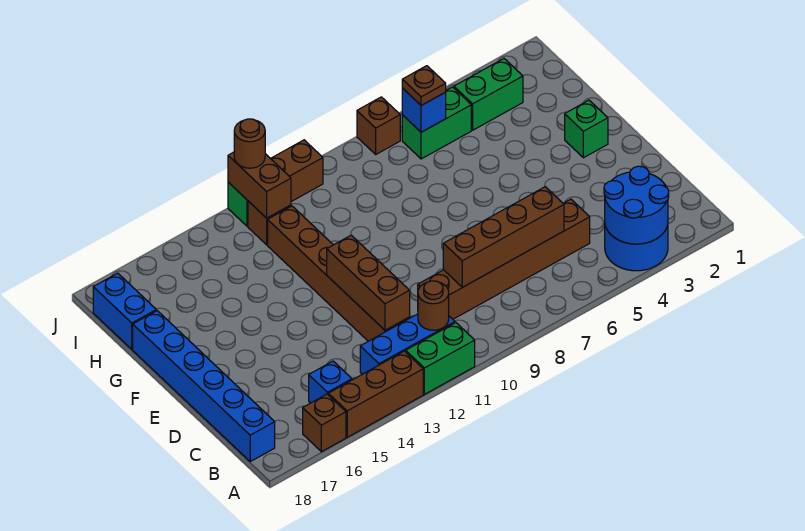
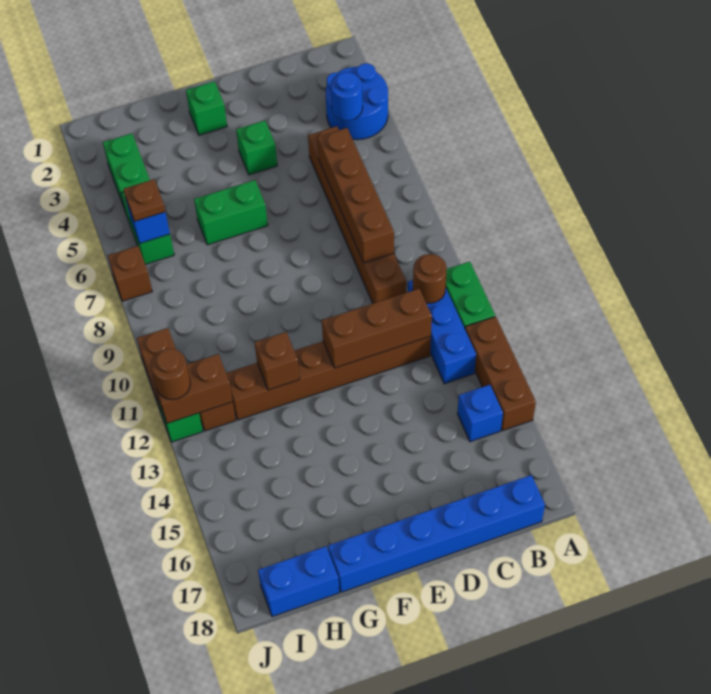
blue 2x2 round brick [604,166,669,244] -> blue 1x1 round brick [331,72,363,121]
brown 1x1 brick [303,394,346,452] -> brown 1x1 brick moved to [254,332,300,390]
none -> green 1x1 brick [236,121,277,175]
none -> green 1x2 brick [194,180,268,245]

